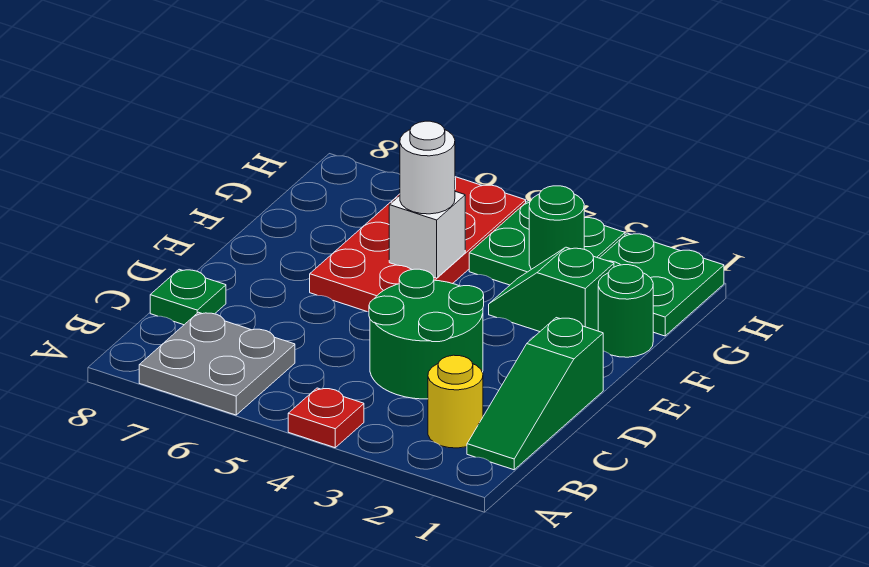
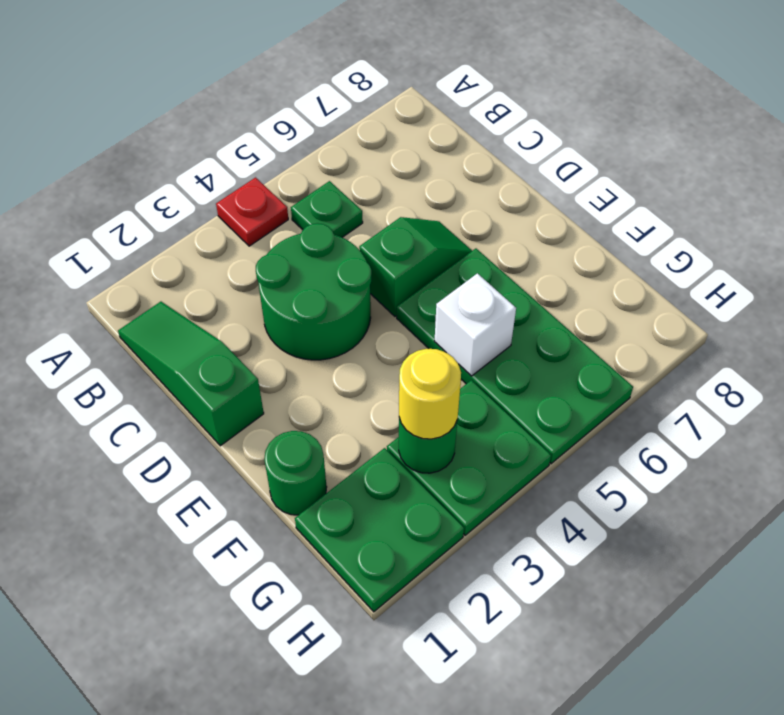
grey 2x2 plate [139,312,295,415] -> none
yellow 1x1 round brick [428,355,483,448] -> yellow 1x1 round brick moved to [399,349,461,439]
green 1x1 plate [150,269,226,325] -> green 1x1 plate moved to [291,181,363,237]
red 2x4 plate [310,177,526,312] -> green 2x4 plate [397,249,633,464]
green 1x2 slope [489,247,614,332] -> green 1x2 slope moved to [359,217,472,316]
white 1x1 round brick [400,121,455,214] -> none

